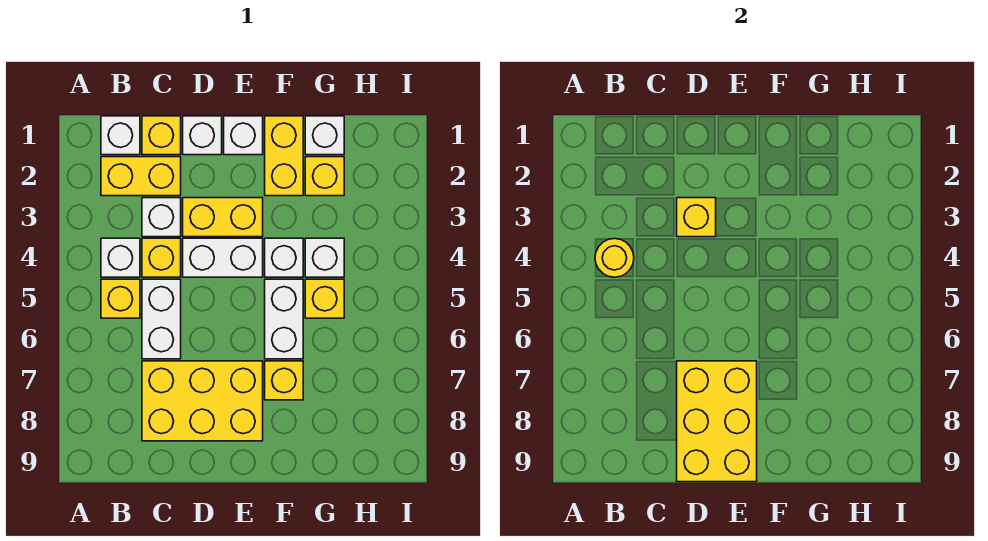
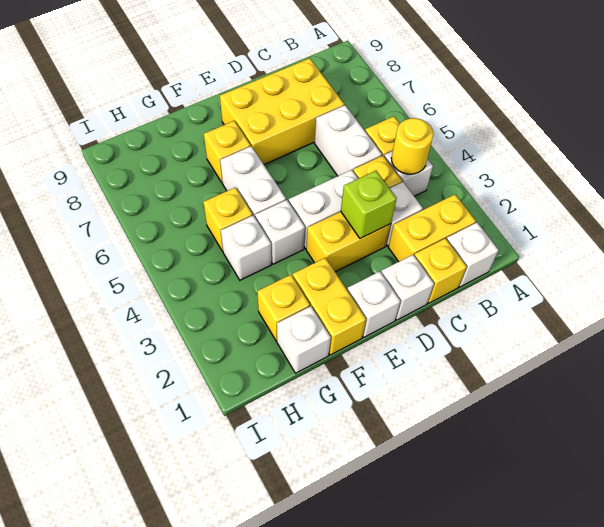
yellow 1x1 brick [677,198,716,237] -> lime 1x1 brick [341,171,397,238]
yellow 2x3 brick [677,361,757,482] -> none

